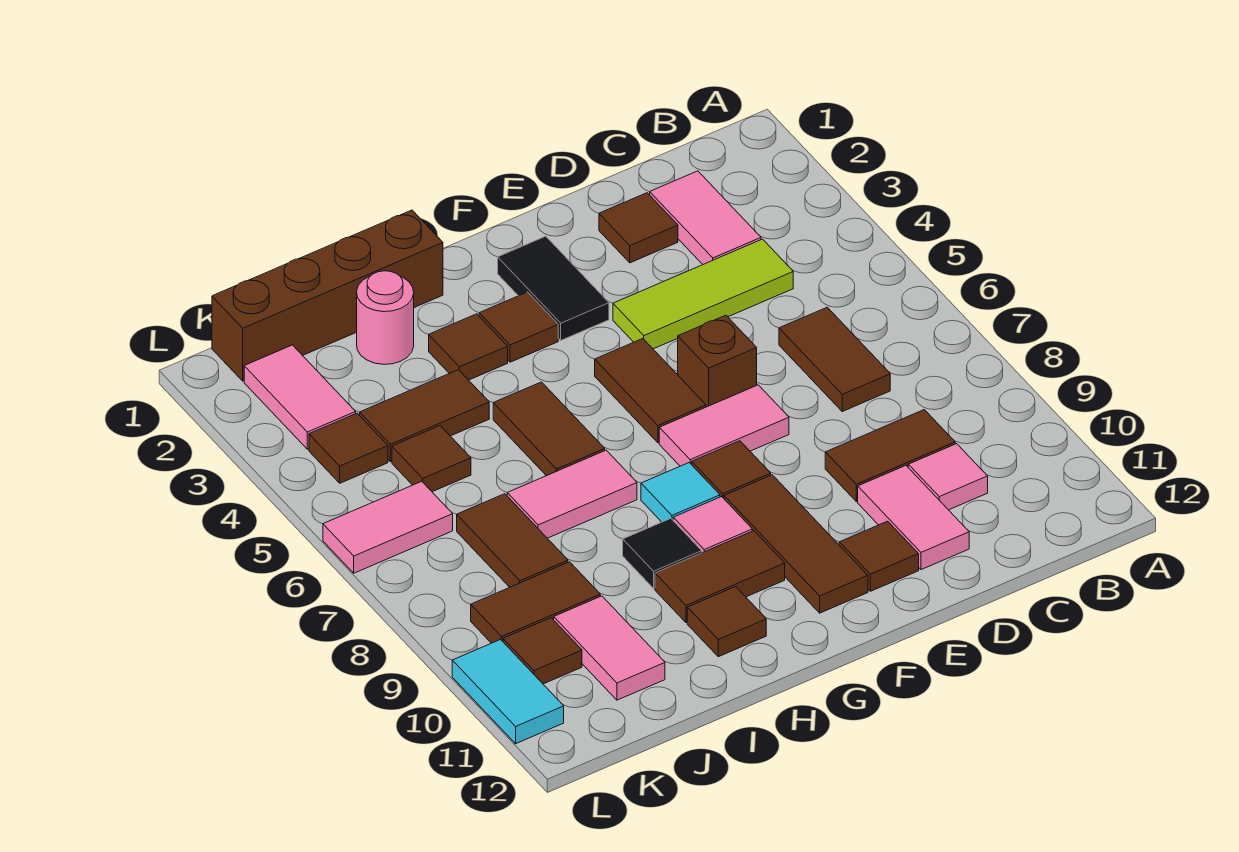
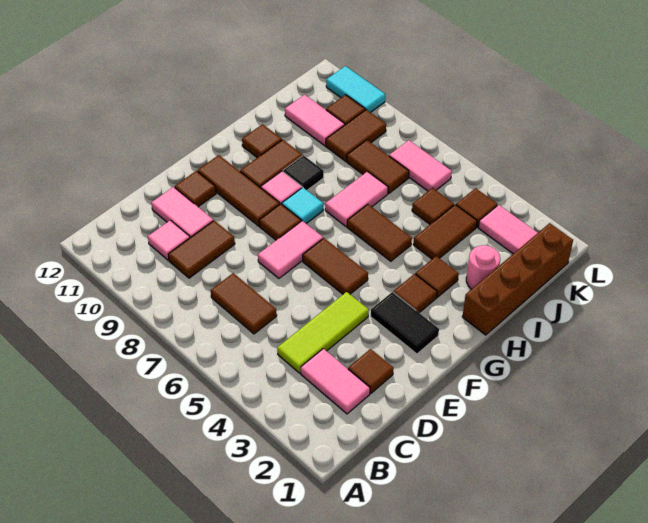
brown 1x1 brick [678,315,757,407] -> none
pink 1x2 tile [323,481,453,573] -> pink 1x2 tile turned to [389,140,452,191]

